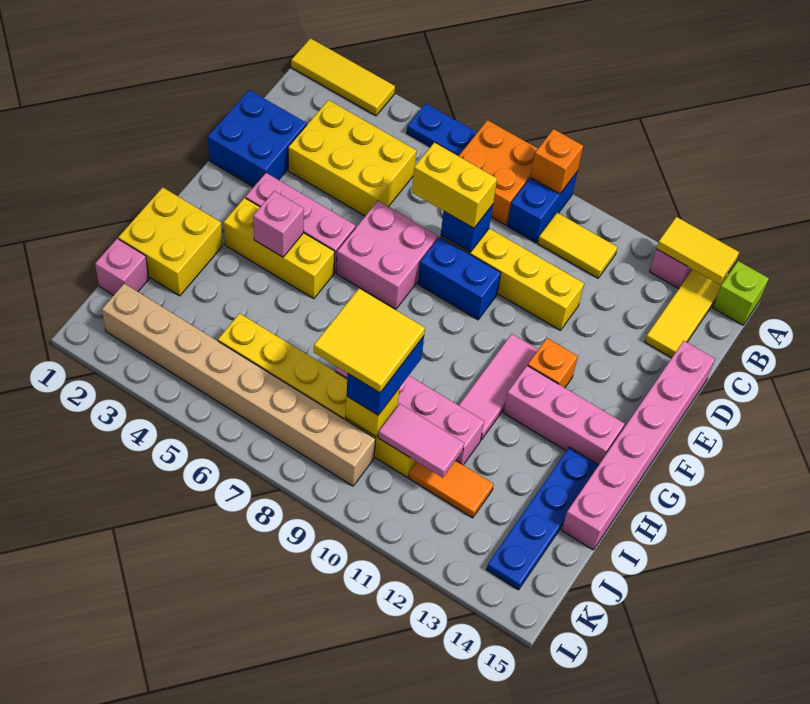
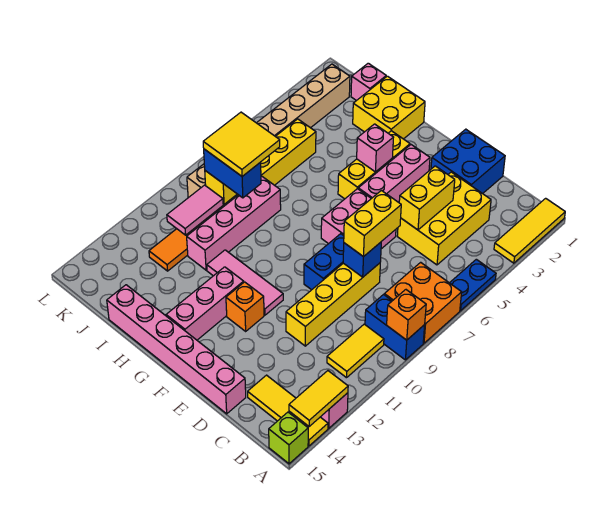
none -> yellow 1x2 brick [399,166,455,230]
blue 1x4 plate [487,447,598,590] -> none

